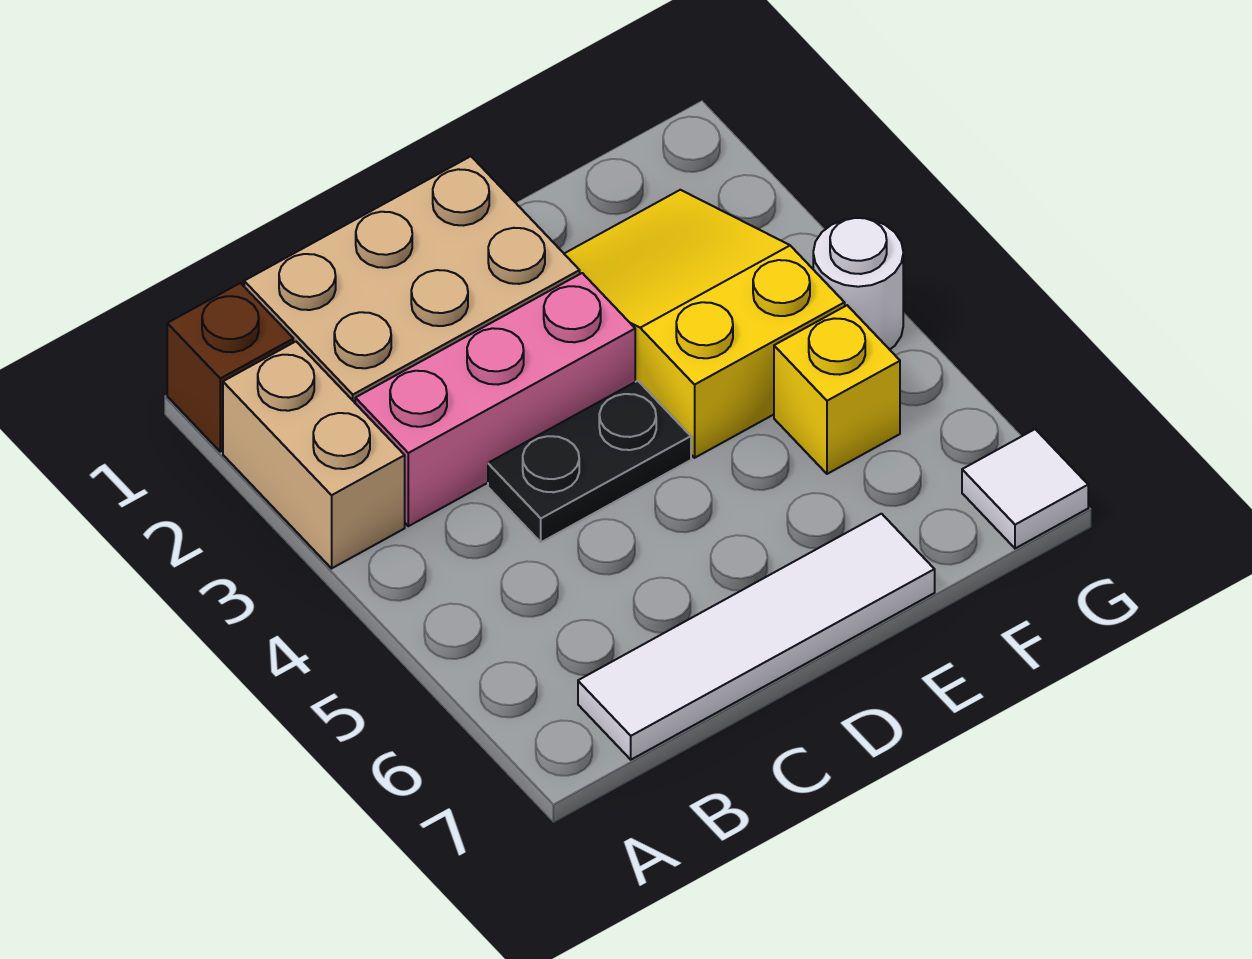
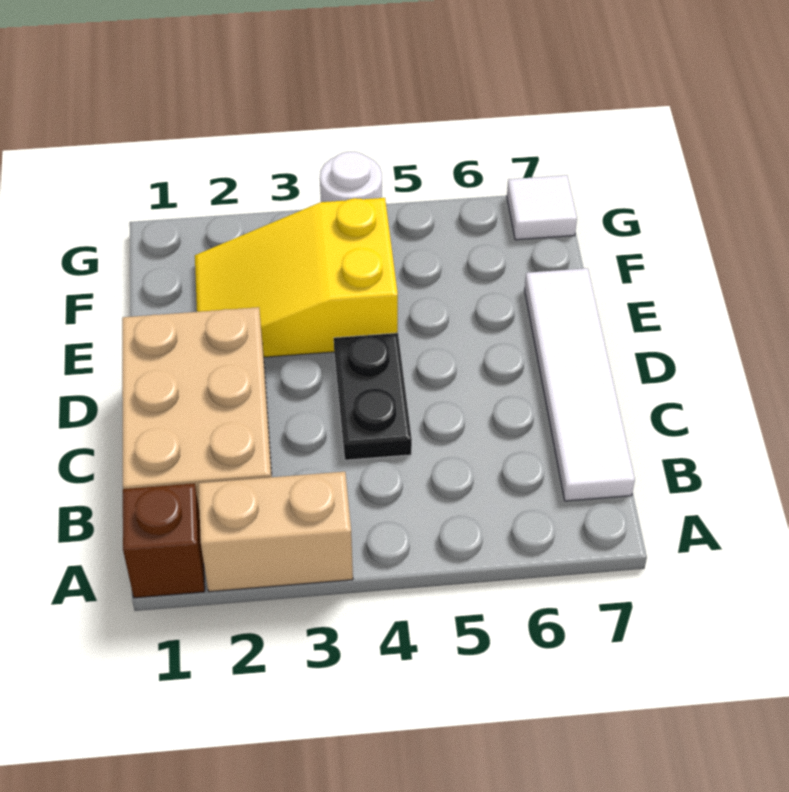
pink 1x3 brick [355,273,635,526] -> none
yellow 1x1 brick [774,305,900,474] -> none

